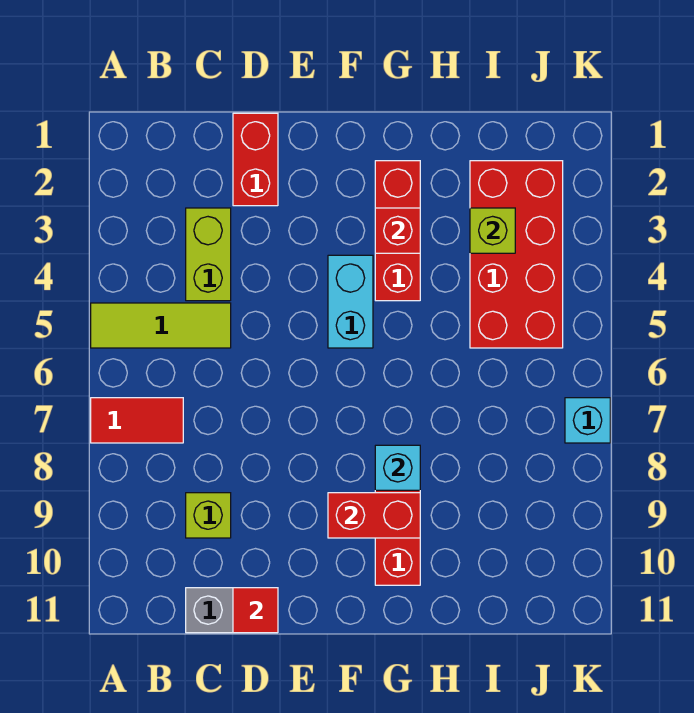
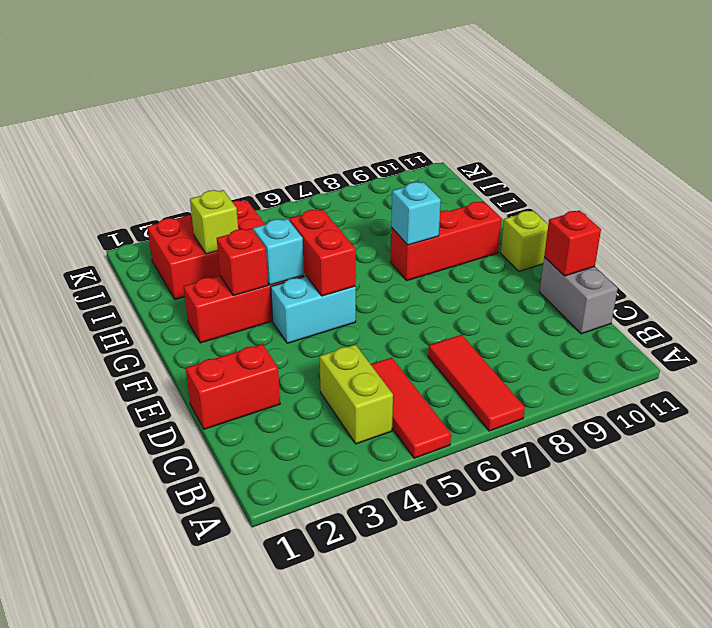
lime 1x3 tile [91,303,231,348] -> red 1x3 tile [371,357,451,458]
red 1x2 tile [91,398,183,443] -> red 1x3 tile [428,335,525,431]
lime 1x2 brick [186,208,231,301] -> lime 1x2 brick turned to [320,344,393,444]
lime 1x1 brick [186,493,231,538] -> lime 1x1 brick moved to [501,210,548,271]
red 1x1 tile [233,588,278,633] -> red 1x1 brick [544,211,601,276]
red 1x2 brick [328,493,420,538] -> red 1x2 brick moved to [289,209,356,296]
red 2x4 brick [470,161,563,348] -> red 2x3 brick [147,200,265,300]
cyan 1x1 brick [565,398,610,443] -> cyan 1x1 brick moved to [253,219,304,285]

